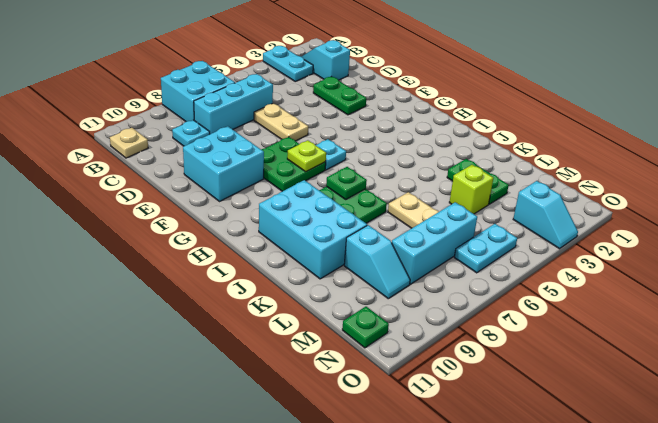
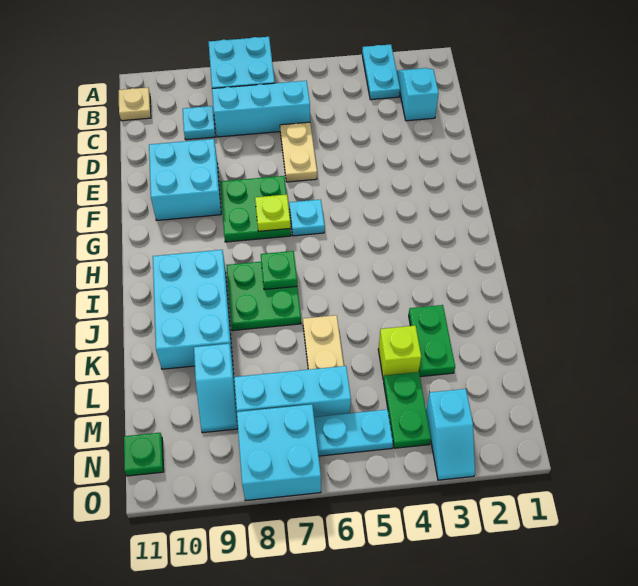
green 1x2 plate [313,76,366,115] -> green 1x2 plate moved to [384,372,431,448]
none -> cyan 2x2 brick [237,404,321,501]

